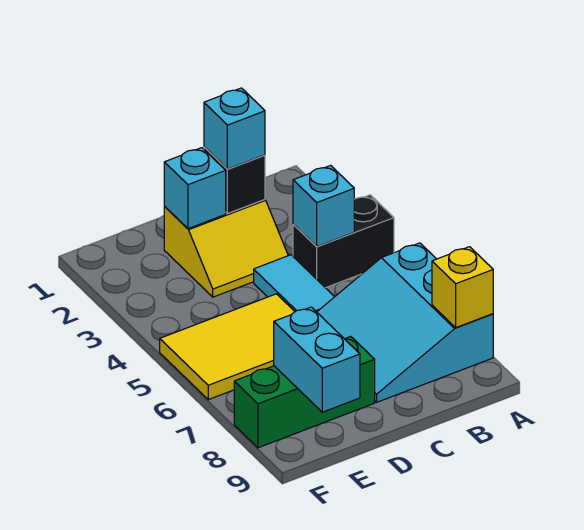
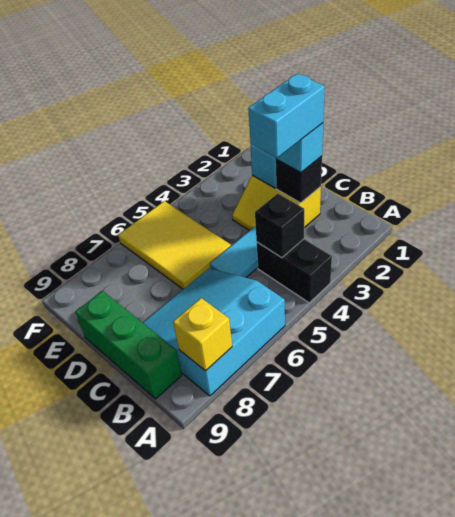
cyan 1x1 brick [293,165,354,246] -> black 1x1 brick [255,194,304,258]
green 1x3 brick [234,337,375,448] -> green 1x3 brick moved to [75,291,182,399]
cyan 1x2 brick [274,307,360,412] -> cyan 1x2 brick moved to [248,74,325,158]

